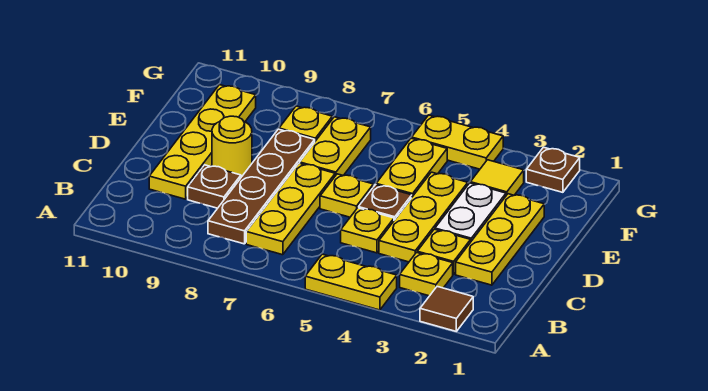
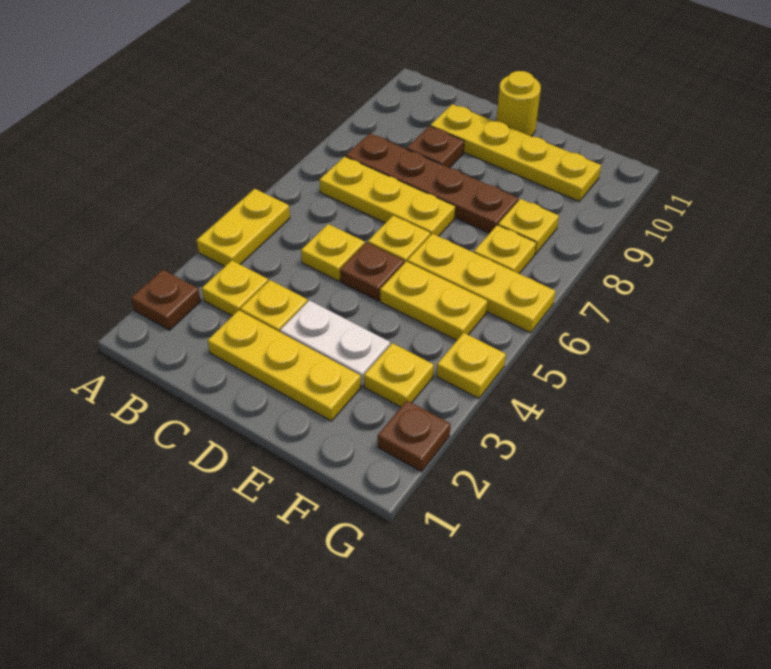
brown 1x1 tile [420,287,473,331] -> brown 1x1 plate [131,270,201,330]
yellow 1x3 plate [379,172,468,262] -> yellow 1x3 plate moved to [407,234,556,333]
yellow 1x1 round brick [212,116,252,177] -> yellow 1x1 round brick moved to [496,71,541,136]
yellow 1x2 plate [300,117,371,176] -> yellow 1x1 plate [474,225,536,274]
yellow 1x1 tile [470,160,524,195] -> yellow 1x1 plate [364,343,434,407]
yellow 1x2 plate [412,115,503,169] -> yellow 1x1 plate [437,333,506,398]

